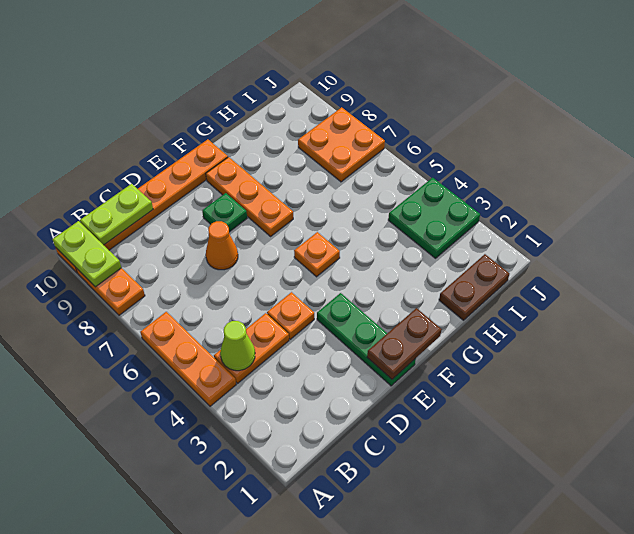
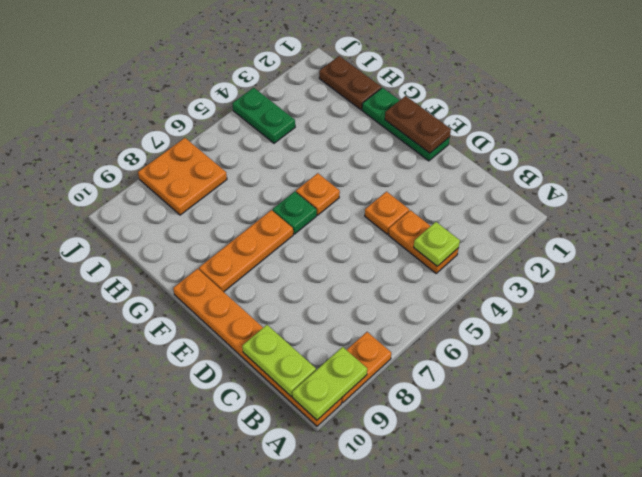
orange 1x3 plate [140,312,236,406] -> none
lime 1x1 cone [220,321,255,371] -> lime 1x1 plate [414,222,460,266]
orange 1x1 cone [206,221,238,270] -> none
green 1x3 plate [317,293,416,386] -> green 1x3 plate turned to [362,88,450,161]
green 1x1 plate [202,193,247,232] -> green 1x1 plate moved to [273,192,317,234]
green 2x2 plate [388,178,480,258] -> green 1x2 plate [232,88,295,143]

